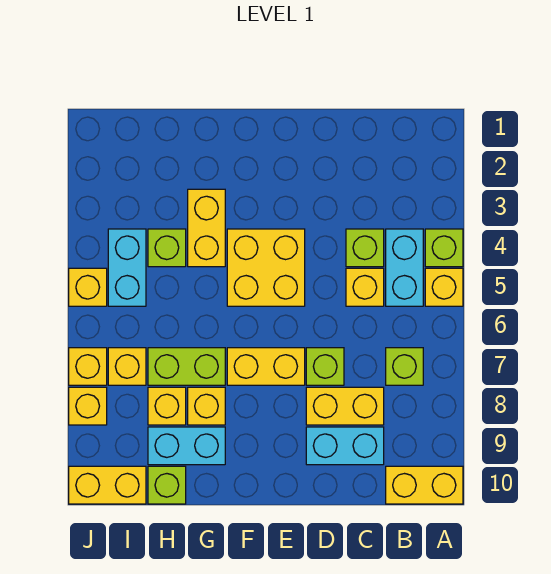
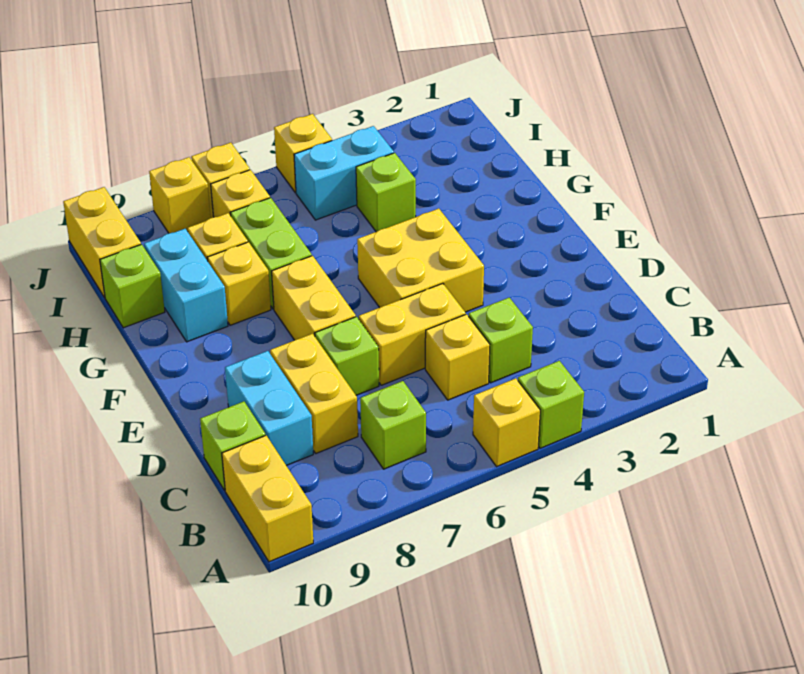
cyan 1x2 brick [386,229,423,306] -> none
none -> lime 1x1 brick [200,402,265,490]
yellow 1x2 brick [188,189,225,267] -> yellow 1x2 brick moved to [359,283,466,385]

